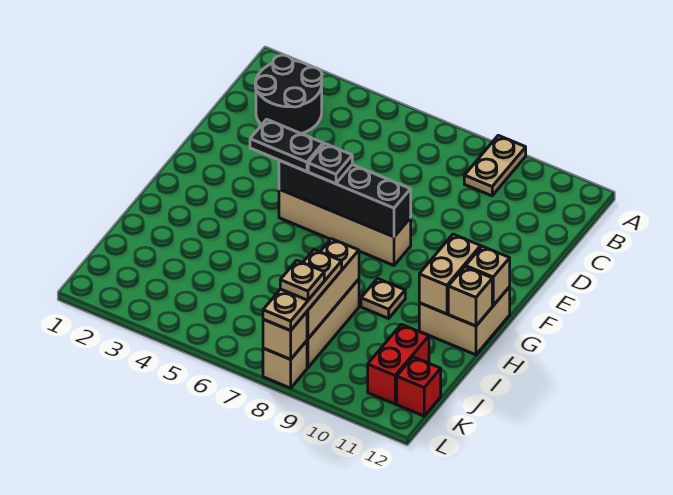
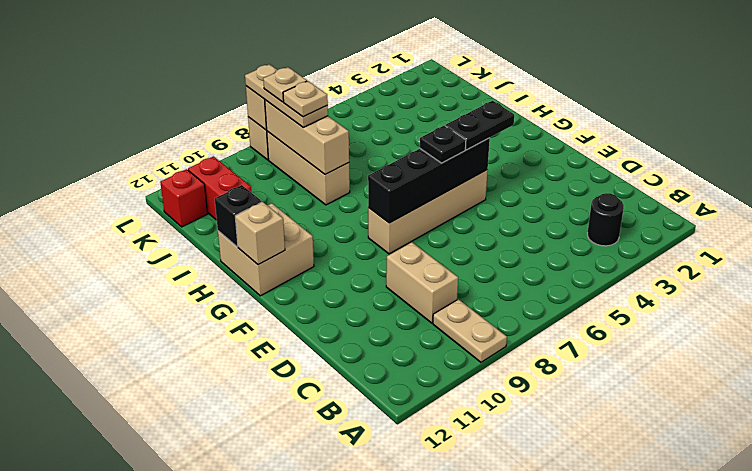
black 2x2 round brick [255,55,322,134] -> black 1x1 round brick [587,193,624,246]
tan 1x2 brick [419,234,481,314] -> tan 1x2 brick moved to [386,242,458,323]
tan 1x1 plate [361,279,405,318] -> tan 1x1 plate moved to [283,81,328,117]
tan 1x1 brick [448,267,492,326] -> black 1x1 brick [215,185,262,247]

